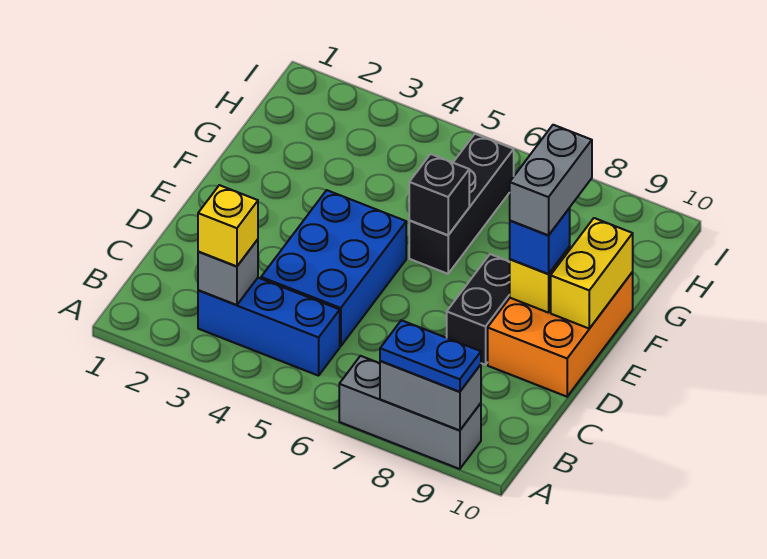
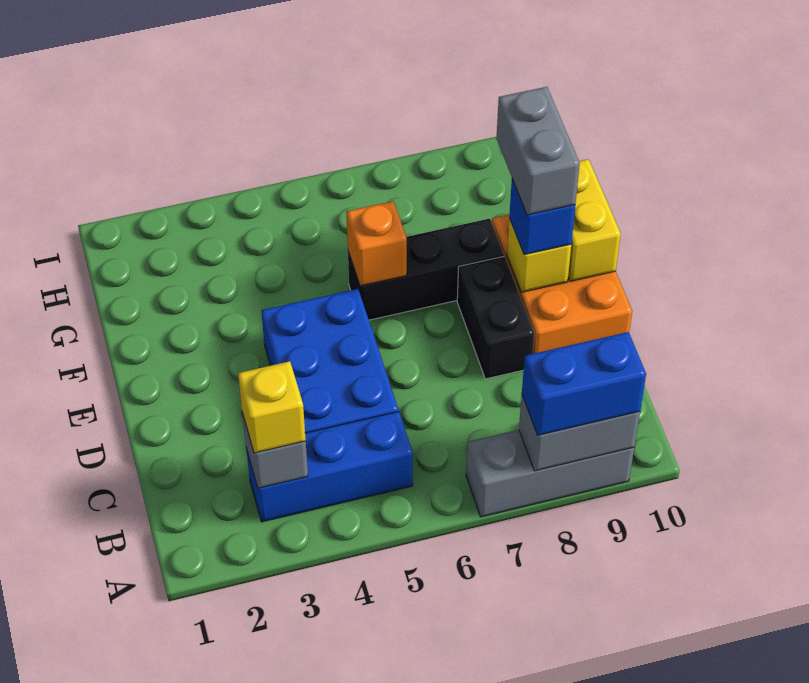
blue 1x2 plate [380,320,481,392] -> blue 1x2 brick [522,332,646,435]
black 1x3 brick [409,134,514,274] -> black 1x3 brick turned to [348,219,504,320]
black 1x1 brick [409,154,469,235] -> orange 1x1 brick [346,201,407,286]

